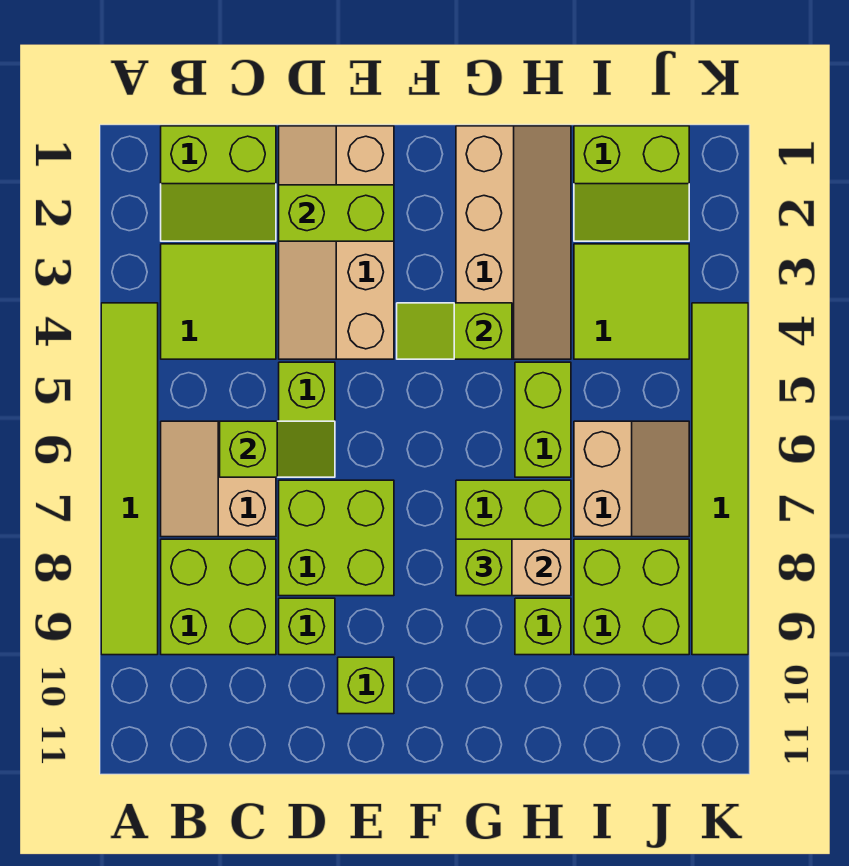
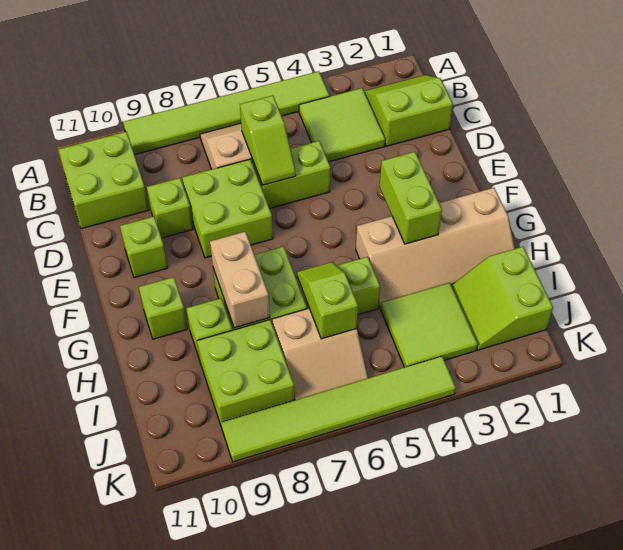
lime 2x2 slope [161,126,276,241] -> lime 2x2 slope turned to [364,75,453,146]
lime 2x2 brick [161,539,276,655] -> lime 2x2 brick moved to [58,132,149,229]
tan 2x4 slope [279,126,394,359] -> none
lime 1x2 brick [279,185,394,241] -> lime 1x2 brick moved to [380,152,442,244]
lime 1x2 slope [397,303,512,359] -> lime 1x2 slope moved to [297,262,358,339]
lime 1x1 brick [456,539,512,596] -> lime 1x1 brick moved to [139,277,187,339]

